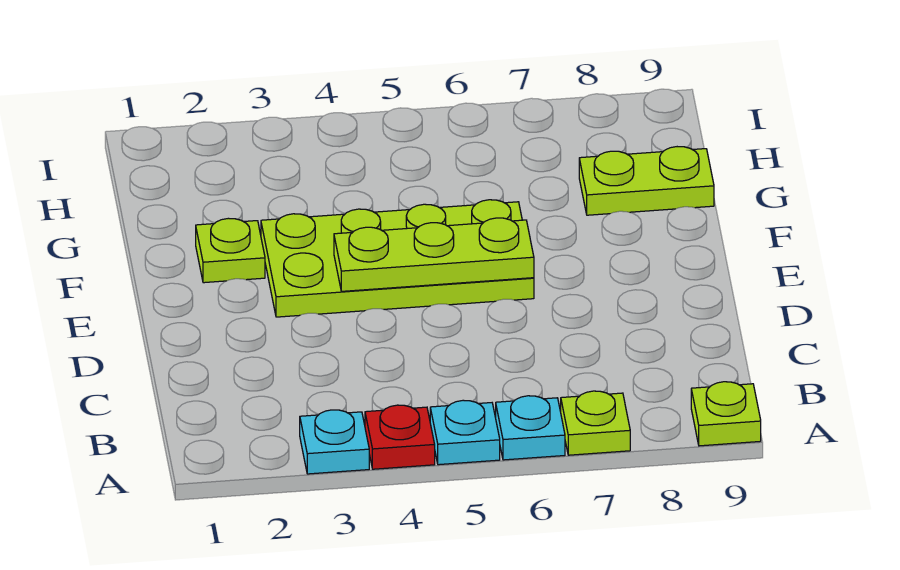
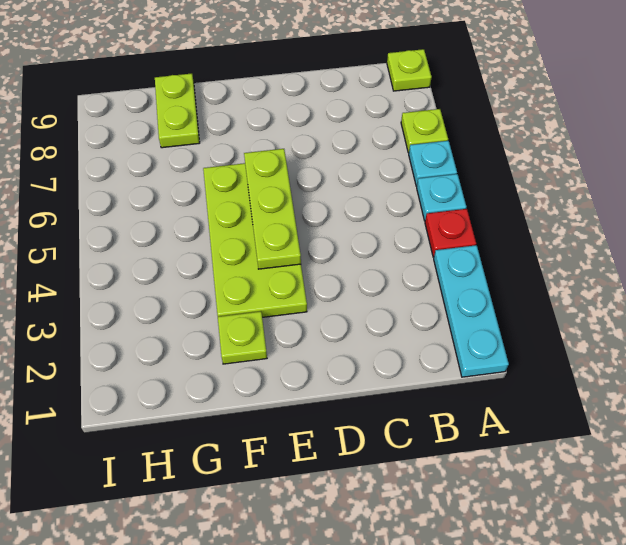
cyan 1x1 plate [300,410,369,474] -> cyan 1x3 plate [434,245,509,377]

